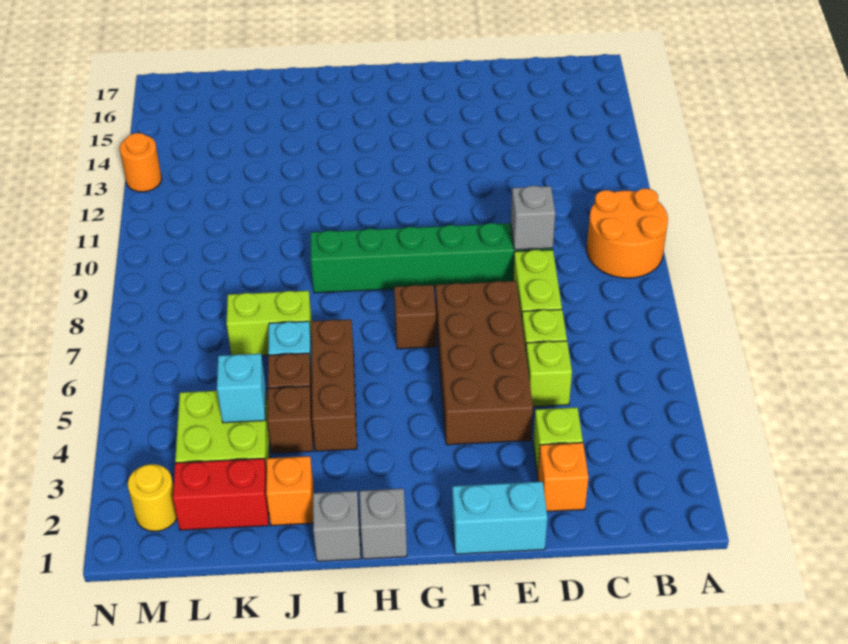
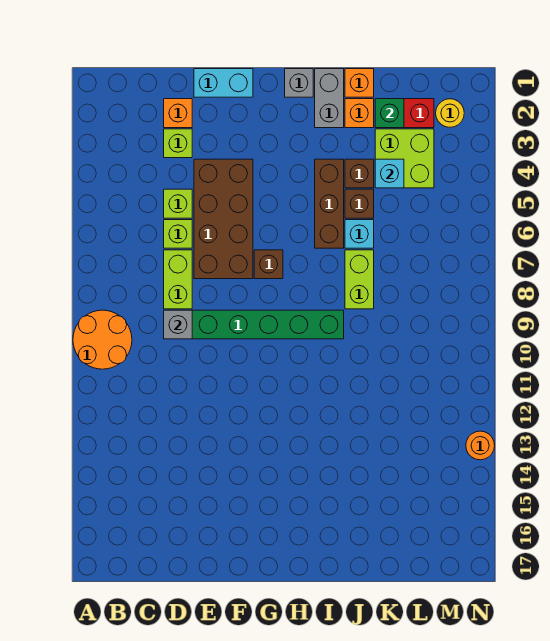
grey 1x1 brick [313,491,361,561] -> grey 1x2 brick [315,69,344,128]
none -> orange 1x1 brick [345,69,374,97]
lime 1x2 brick [227,291,312,355] -> lime 1x2 brick turned to [345,250,374,309]
none -> green 1x1 brick [375,99,404,128]

